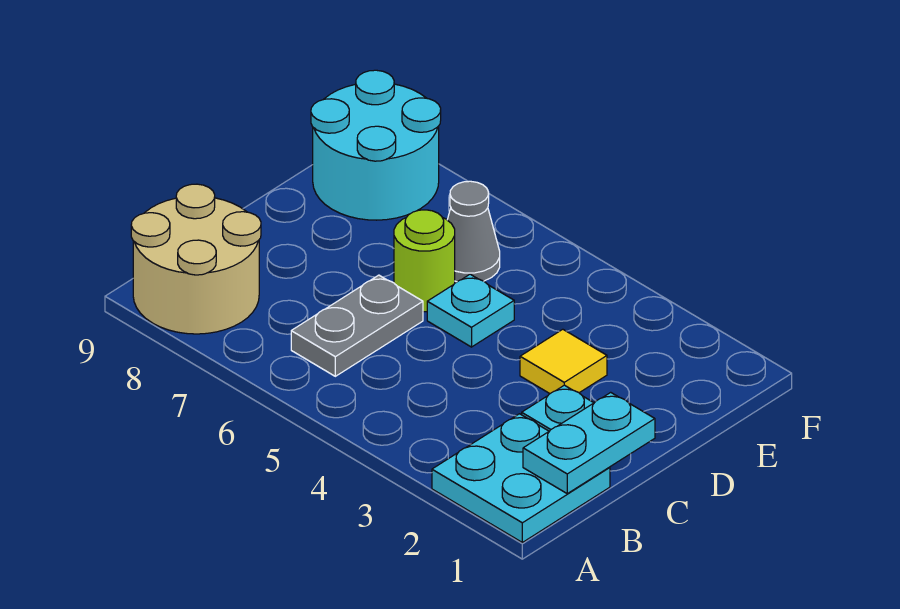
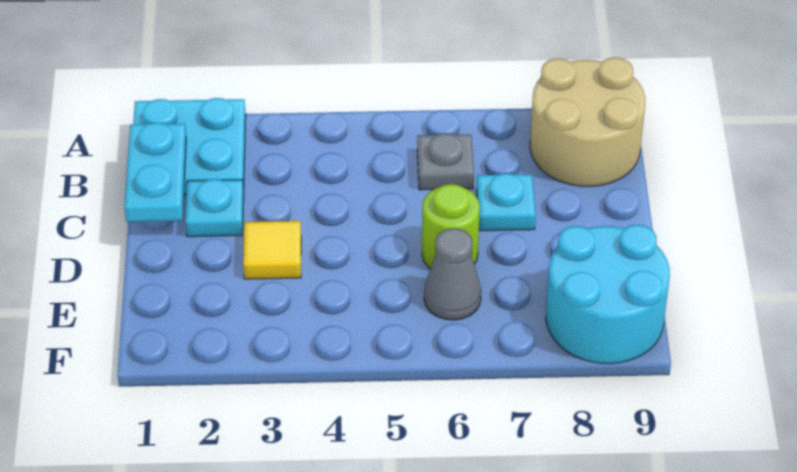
grey 1x2 plate [291,275,423,376] -> grey 1x1 plate [417,133,474,190]
cyan 1x1 plate [427,274,514,347] -> cyan 1x1 plate moved to [476,173,536,231]

